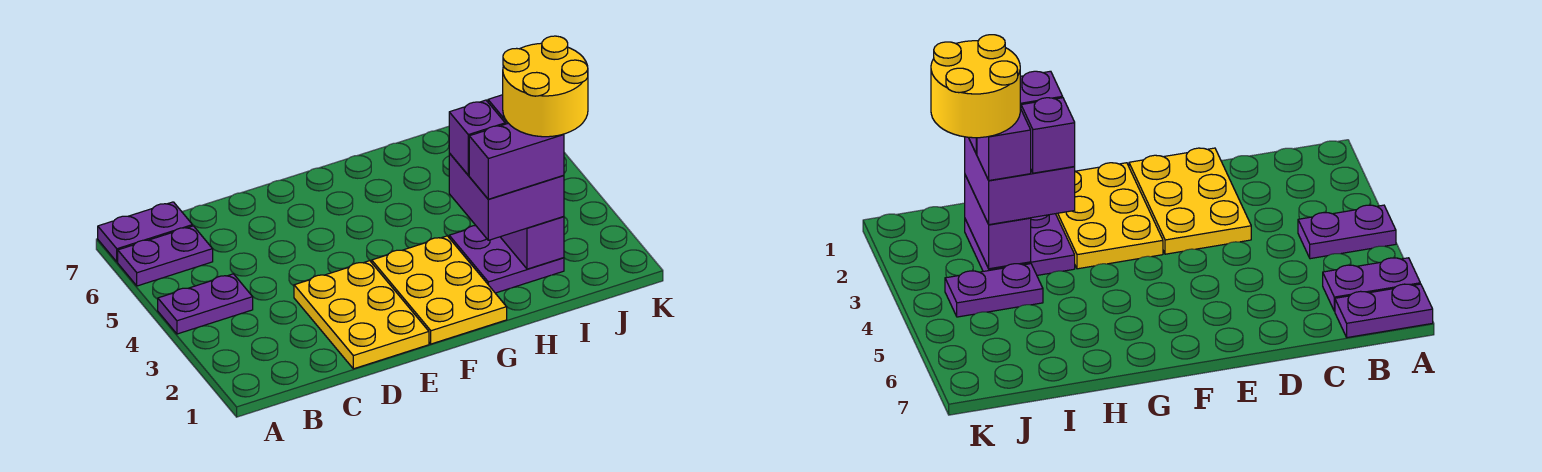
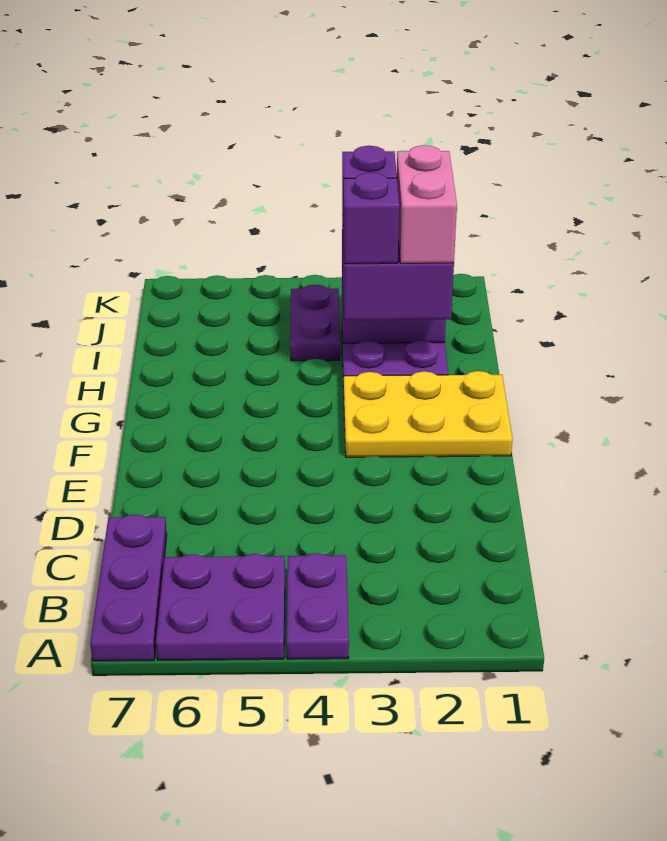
purple 1x2 plate [118,226,213,286] -> purple 2x2 plate [156,554,285,660]
purple 1x2 plate [98,202,192,262] -> purple 1x3 plate [90,514,167,661]
yellow 2x3 plate [294,261,429,369] -> none
purple 1x2 brick [469,123,564,199] -> pink 1x2 brick [397,145,457,263]
yellow 2x2 round brick [503,36,588,137] -> none

